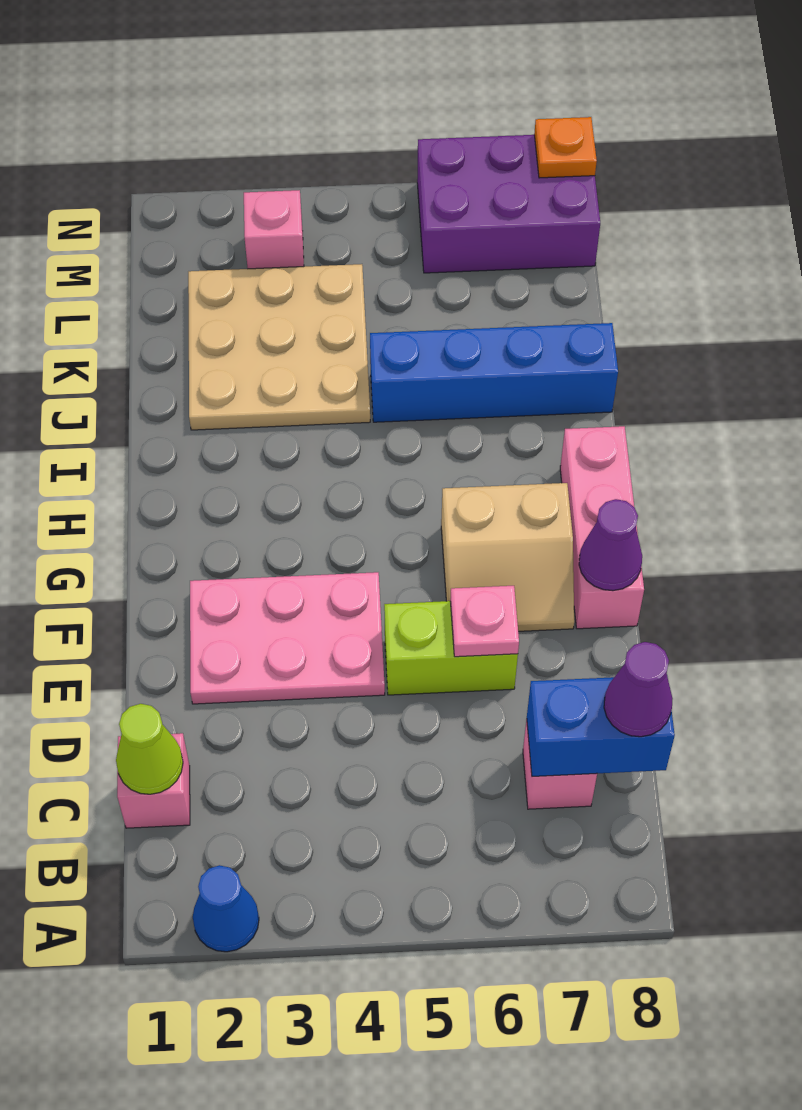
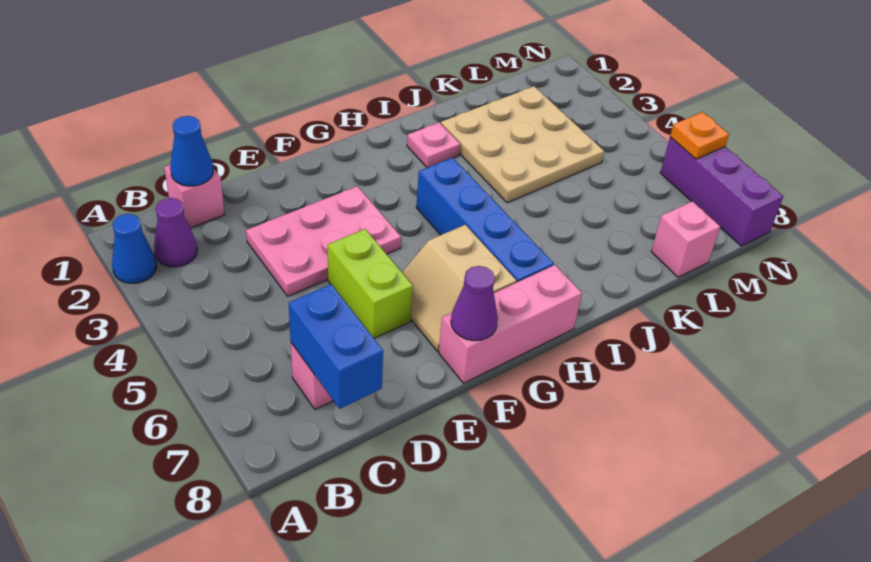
lime 1x1 cone [116,704,183,794] -> blue 1x1 cone [170,116,213,186]
purple 1x1 cone [604,642,673,737] -> purple 1x1 cone moved to [154,198,197,267]
pink 2x3 plate [190,572,385,704] -> pink 2x3 plate turned to [246,186,401,296]
pink 1x1 plate [450,586,519,657] -> pink 1x1 plate moved to [407,122,460,168]
blue 1x4 brick [370,323,618,422] -> blue 1x4 brick moved to [416,158,554,282]
pink 1x1 brick [244,190,304,269] -> pink 1x1 brick moved to [651,201,720,277]
purple 2x3 brick [417,135,600,273] -> purple 1x3 brick [660,137,783,246]
orange 1x1 plate [534,117,597,178] -> orange 1x1 plate moved to [670,112,729,159]

